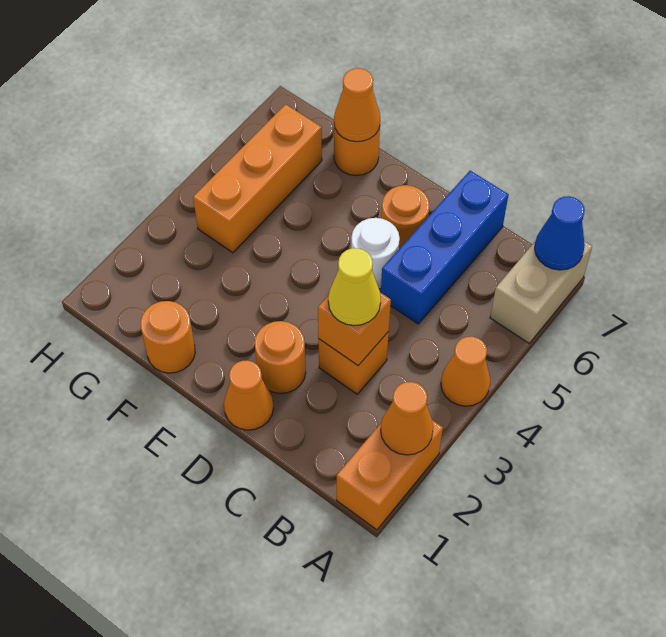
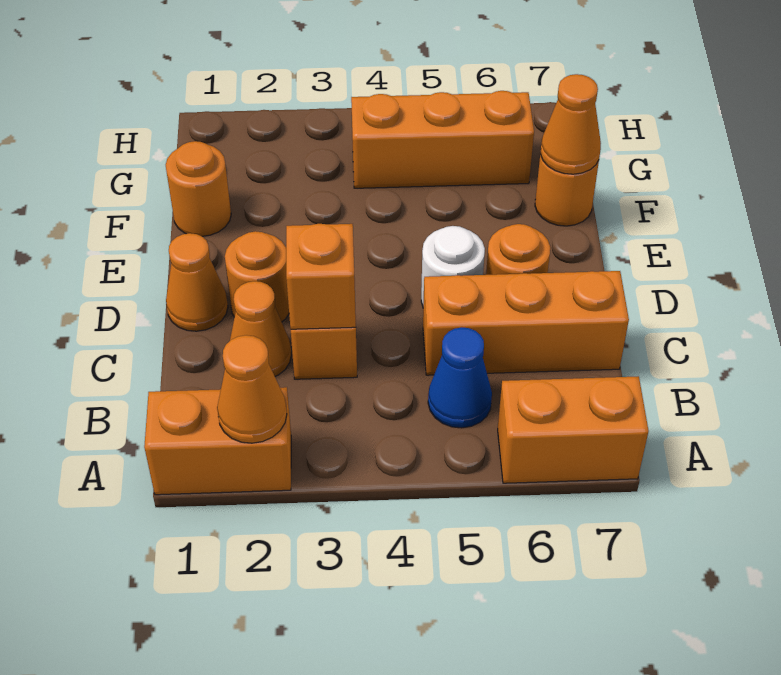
orange 1x1 cone [441,336,490,406] -> orange 1x1 cone moved to [230,281,291,376]
tan 1x2 brick [490,241,592,343] -> orange 1x2 brick [498,376,649,483]
blue 1x1 cone [535,196,585,270] -> blue 1x1 cone moved to [428,327,492,428]
yellow 1x1 cone [328,248,381,326] -> none
blue 1x3 brick [381,171,509,324] -> orange 1x3 brick [423,271,629,375]

